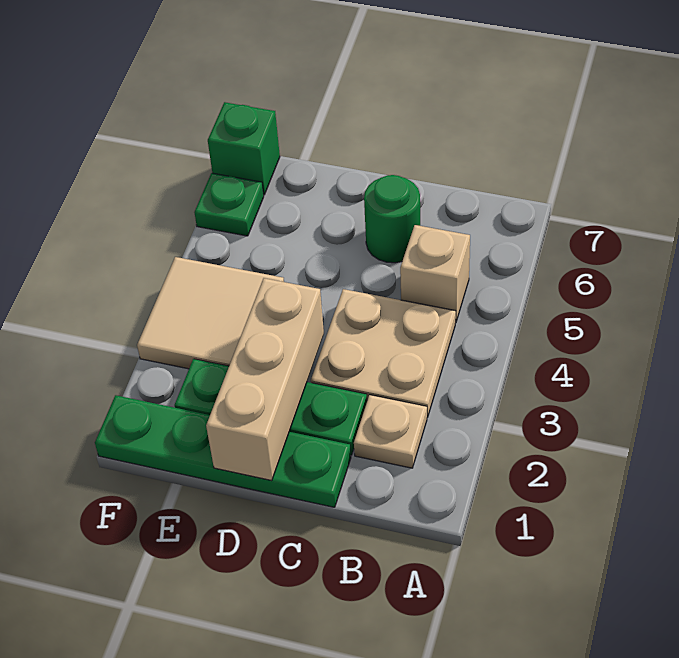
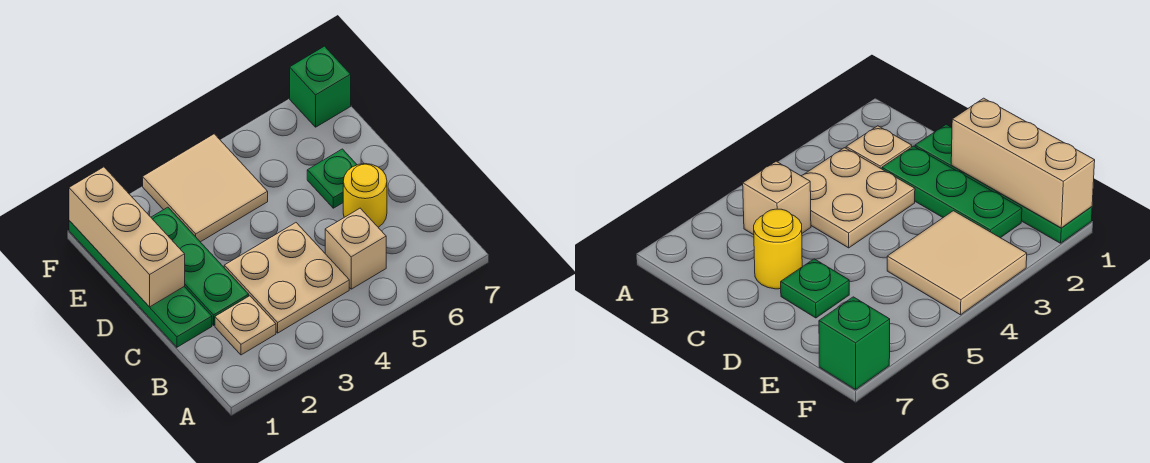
green 1x1 round brick [364,175,420,263] -> yellow 1x1 round brick [343,164,387,227]
tan 1x3 brick [206,278,324,481] -> tan 1x3 brick turned to [69,167,185,307]
green 1x1 plate [194,173,264,236] -> green 1x1 plate moved to [307,149,357,208]

